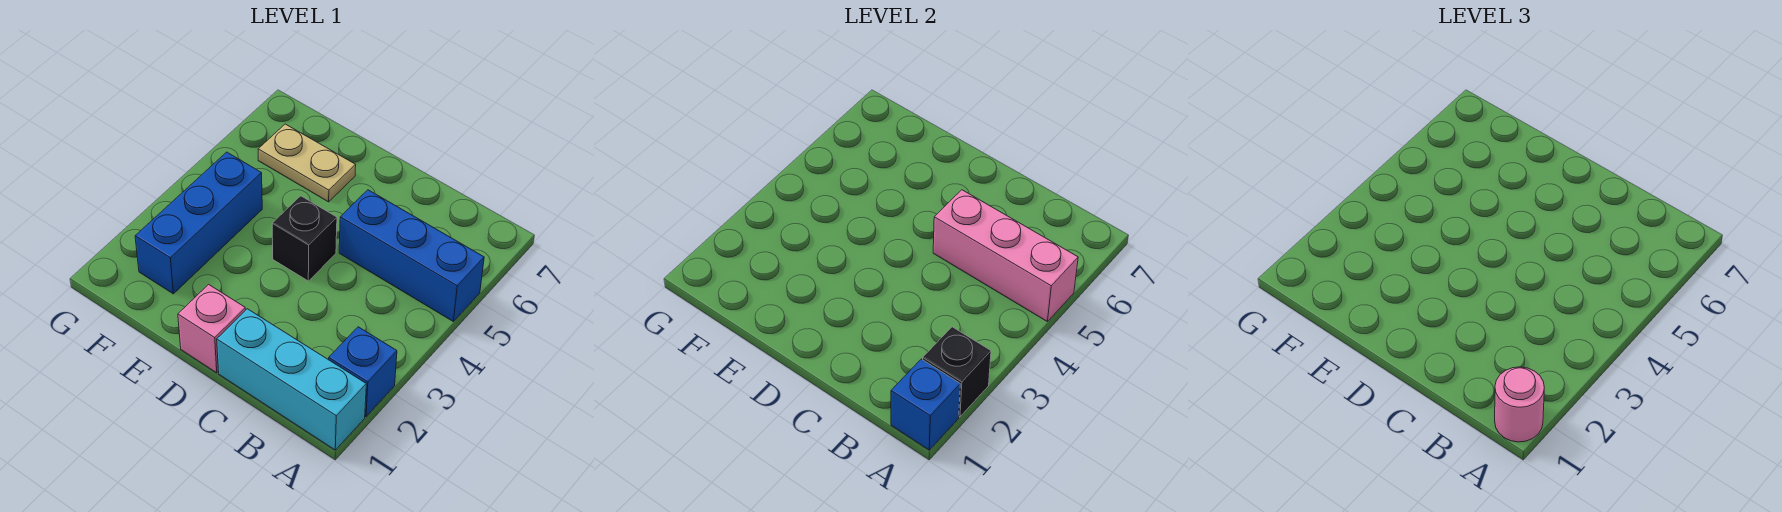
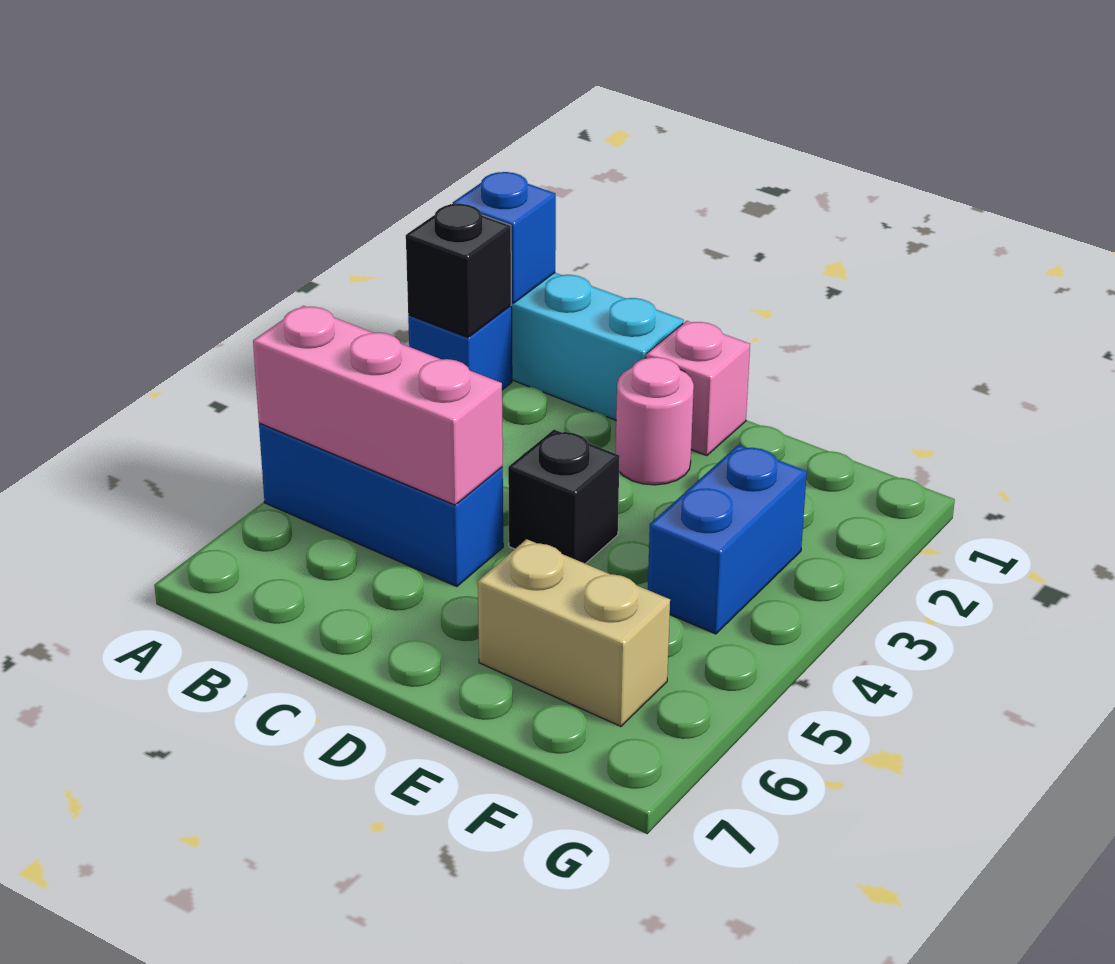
pink 1x1 round brick [1495,367,1544,442] -> pink 1x1 round brick moved to [616,357,694,485]
tan 1x2 plate [258,124,356,202] -> tan 1x2 brick [478,539,670,726]
blue 1x3 brick [135,152,262,294] -> blue 1x2 brick [648,445,807,634]

